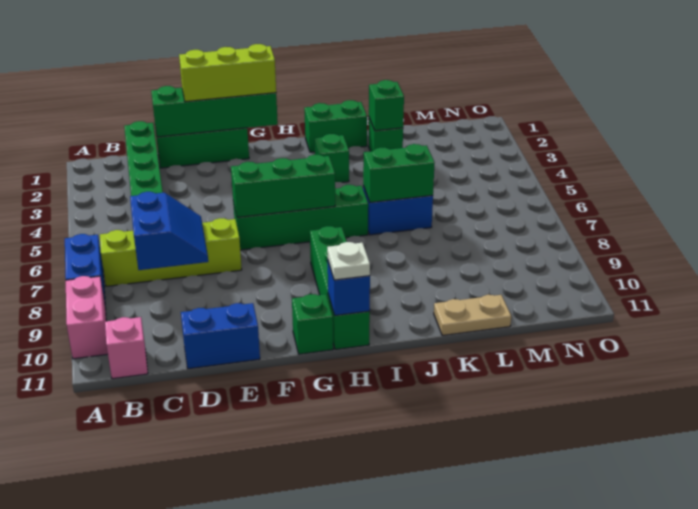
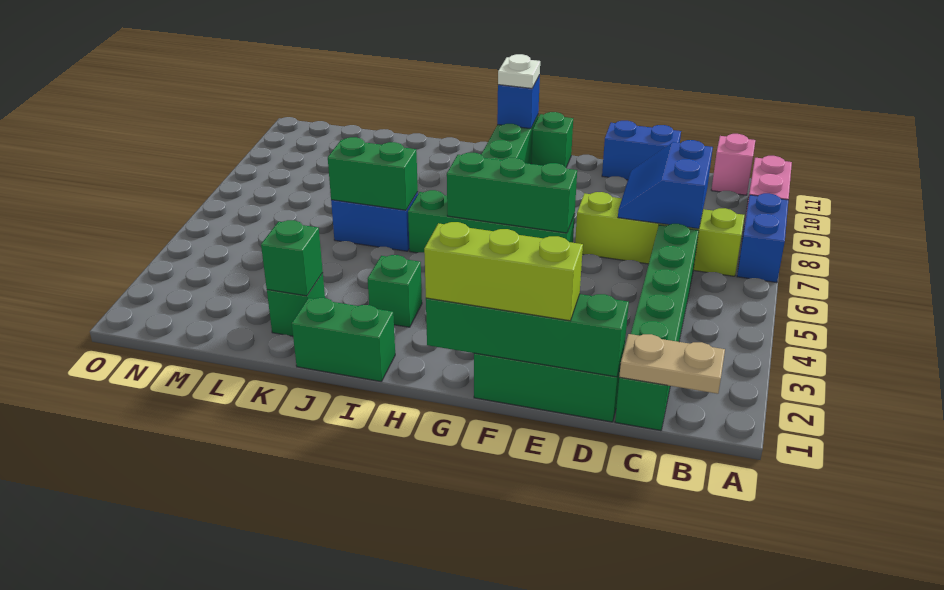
tan 1x2 plate [434,295,511,336] -> tan 1x2 plate moved to [619,334,725,394]

